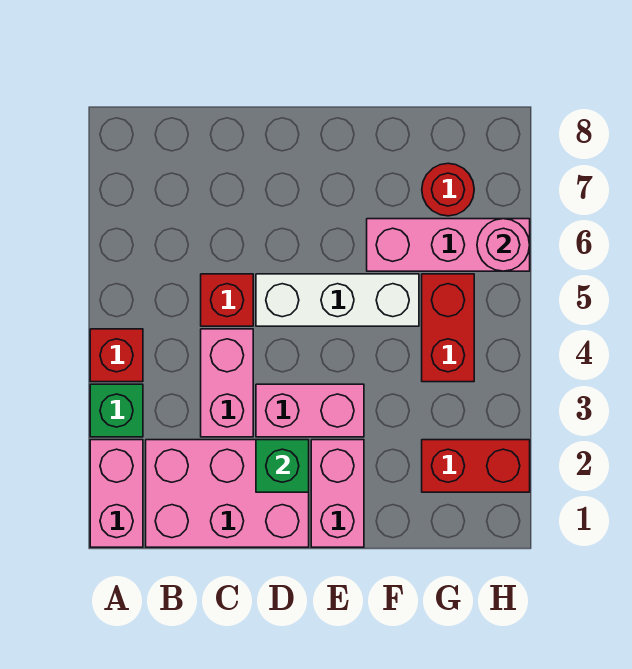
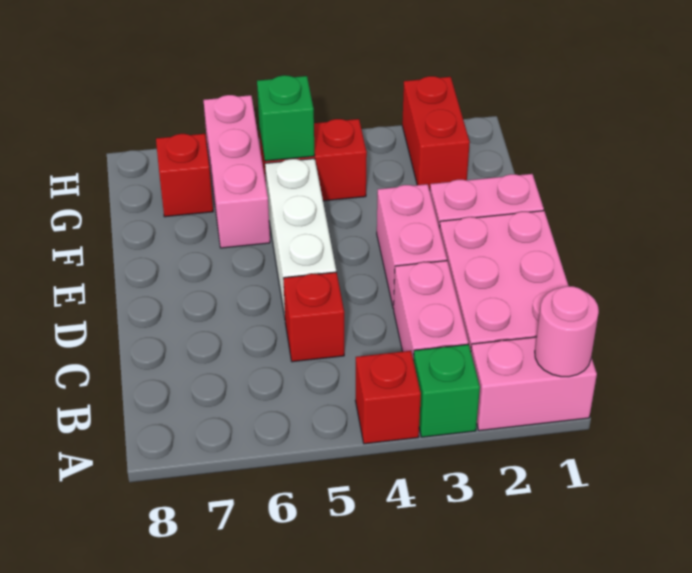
pink 1x2 brick [201,329,253,437] -> pink 1x2 brick turned to [394,261,468,360]
green 1x1 brick [256,440,309,492] -> green 1x1 brick moved to [257,75,315,161]
red 1x1 round brick [422,163,474,216] -> red 1x1 brick [156,134,213,217]
pink 1x1 round brick [477,219,530,271] -> pink 1x1 round brick moved to [535,286,599,377]

